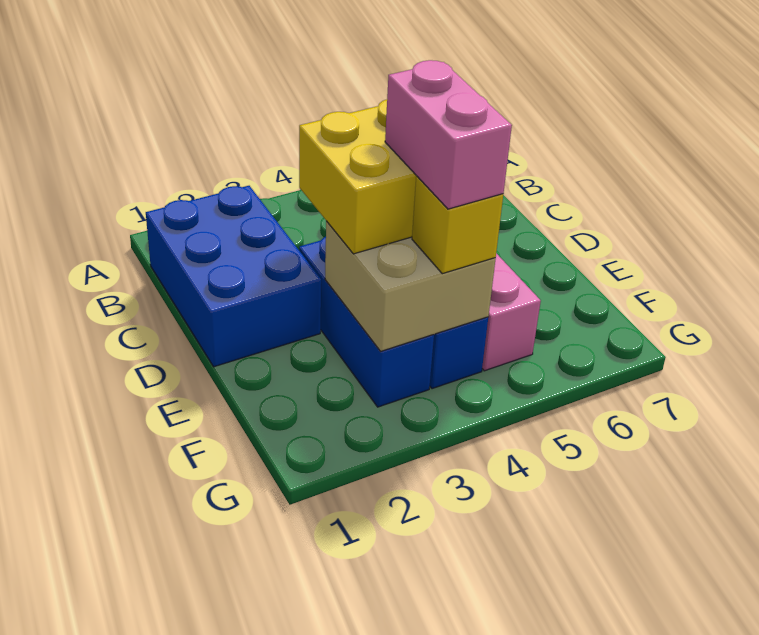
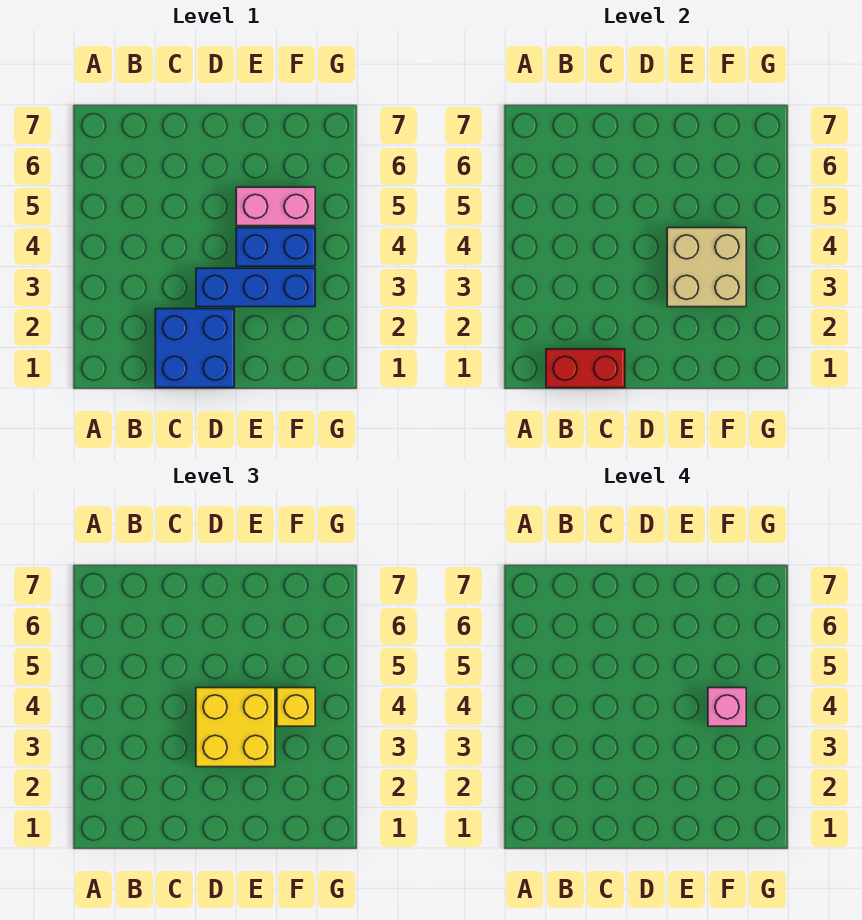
blue 2x3 brick [146,186,321,367] -> blue 2x2 brick [155,309,234,388]
none -> red 1x2 brick [546,349,625,388]
pink 1x2 brick [385,60,512,209] -> pink 1x1 brick [708,688,746,726]

